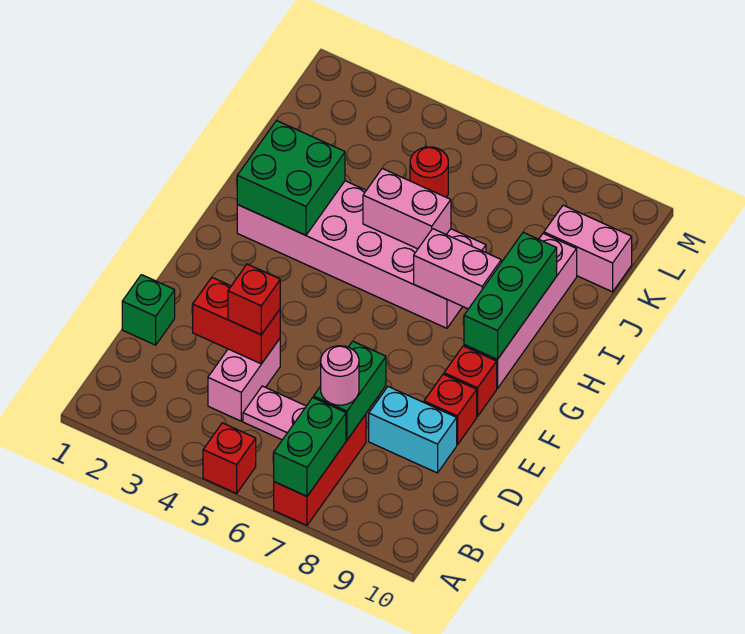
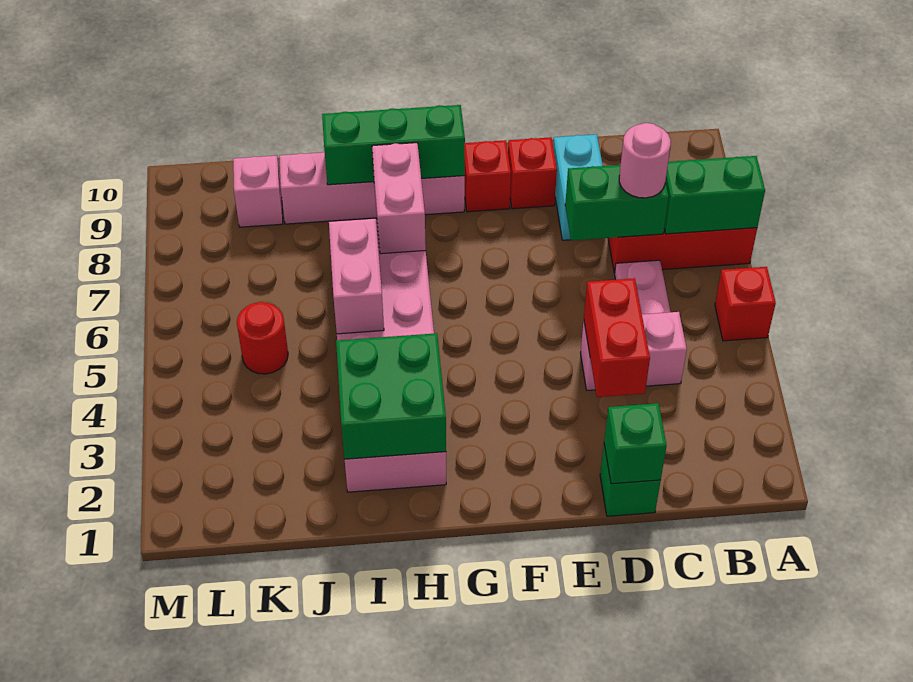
none -> green 1x1 brick [604,403,667,484]
red 1x1 brick [228,264,280,335] -> none
pink 1x2 brick [544,205,632,292] -> pink 1x1 brick [233,156,283,227]

